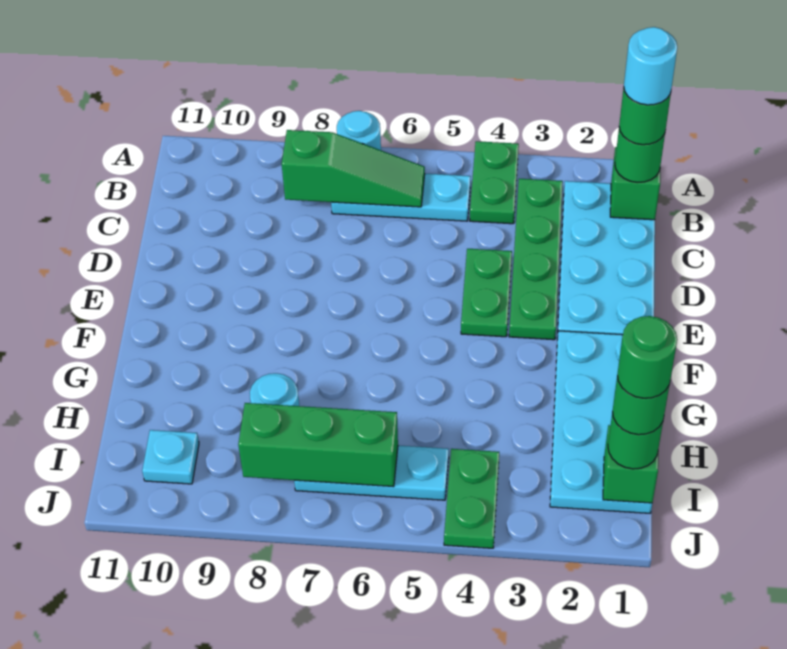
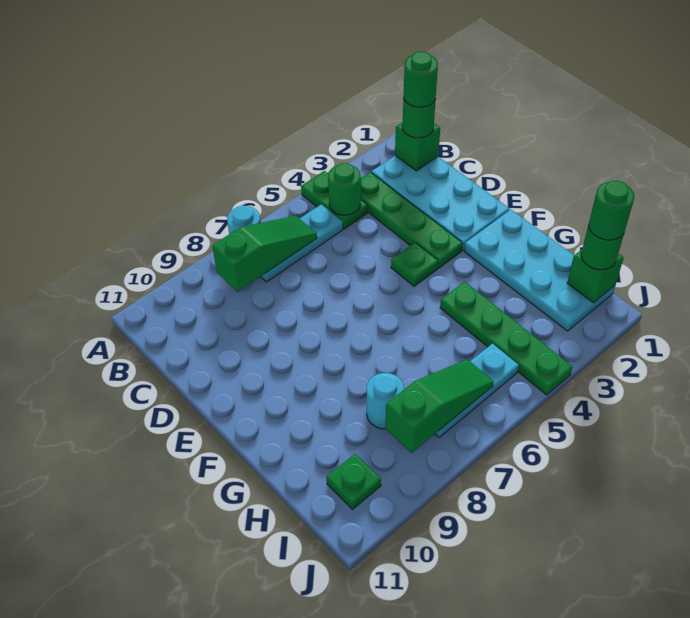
cyan 1x1 round brick [624,27,677,105] -> none
green 1x2 plate [461,249,512,337] -> green 1x1 plate [391,243,438,286]
green 1x1 round brick [617,316,677,398] -> green 1x1 round brick moved to [328,163,361,215]
green 1x2 plate [444,449,499,548] -> green 1x4 plate [440,282,572,395]
green 1x3 brick [238,403,398,487] -> green 1x3 slope [386,359,494,453]
cyan 1x1 plate [142,430,199,484] -> green 1x1 plate [326,454,381,509]

